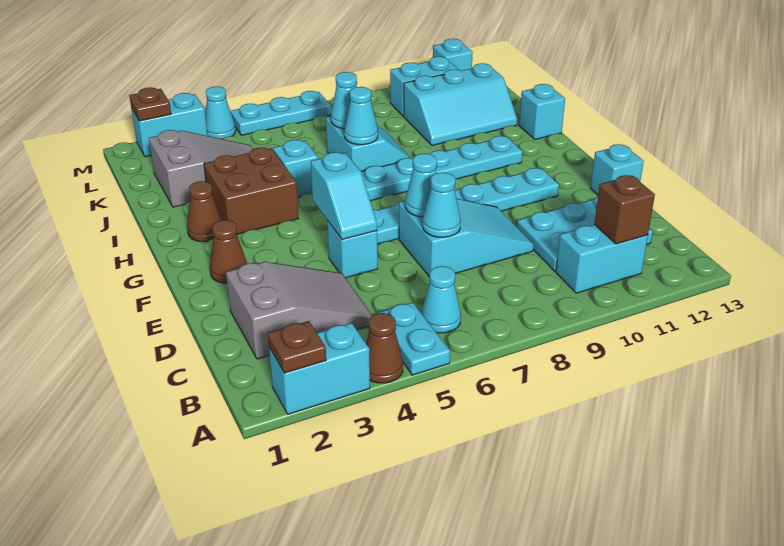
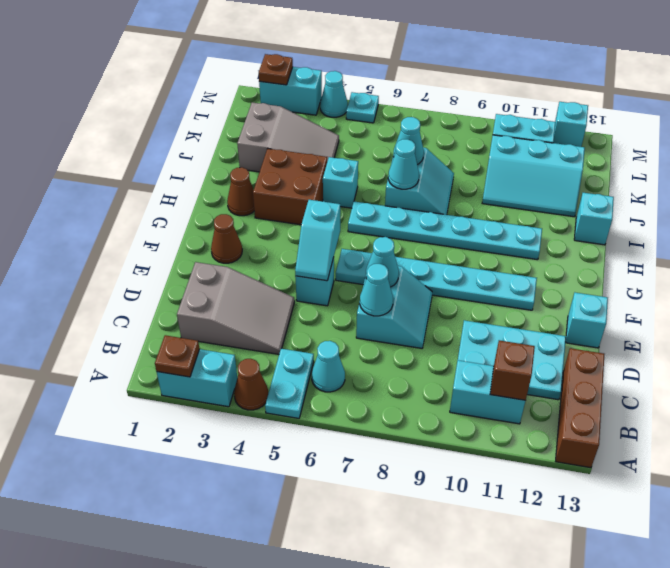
none -> brown 1x3 brick [556,348,604,468]
cyan 2x3 slope [399,199,534,276] -> cyan 2x2 slope [356,266,432,348]
cyan 1x3 plate [231,91,331,135] -> cyan 1x1 plate [346,92,379,123]

